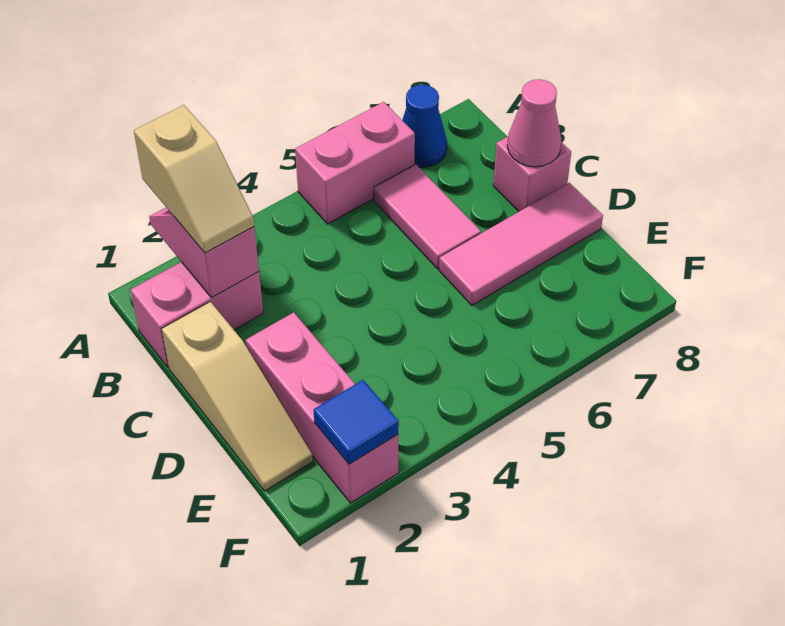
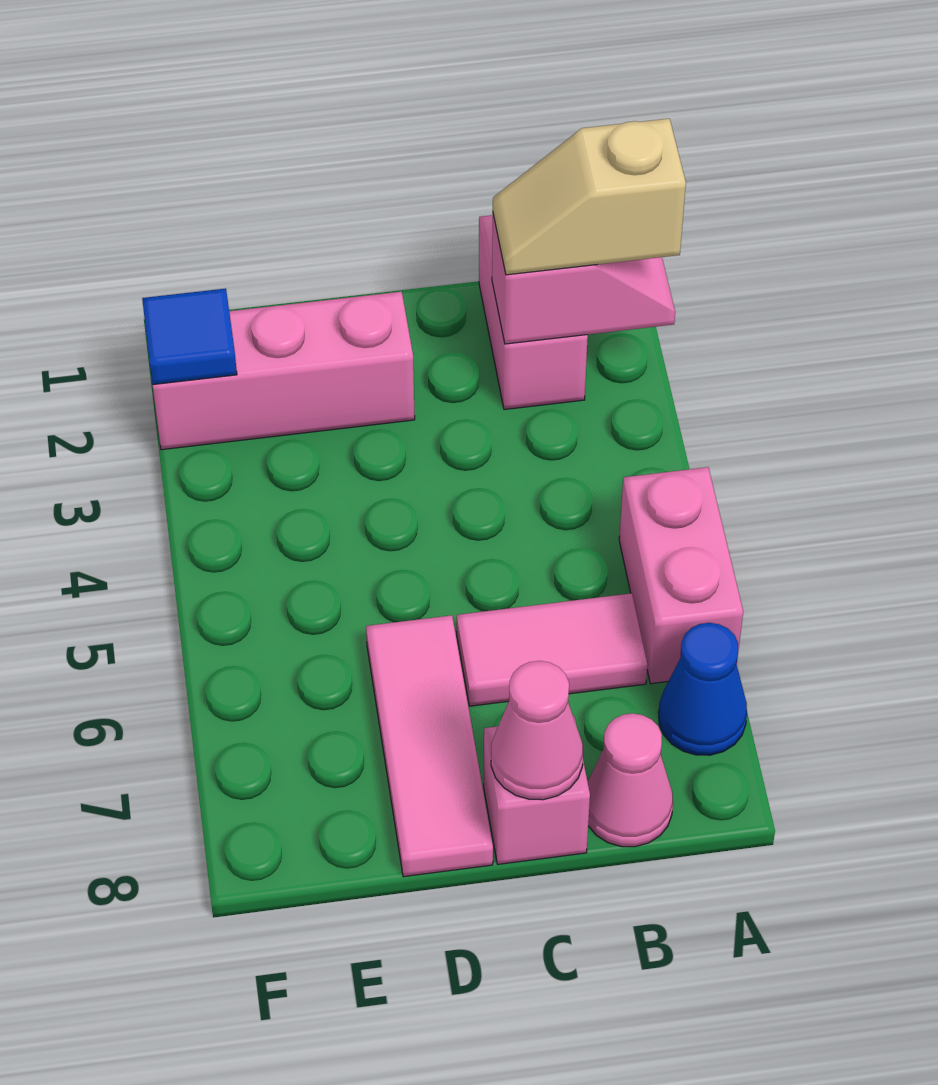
none -> pink 1x1 cone [588,713,673,847]
tan 1x3 slope [162,302,313,491] -> none

